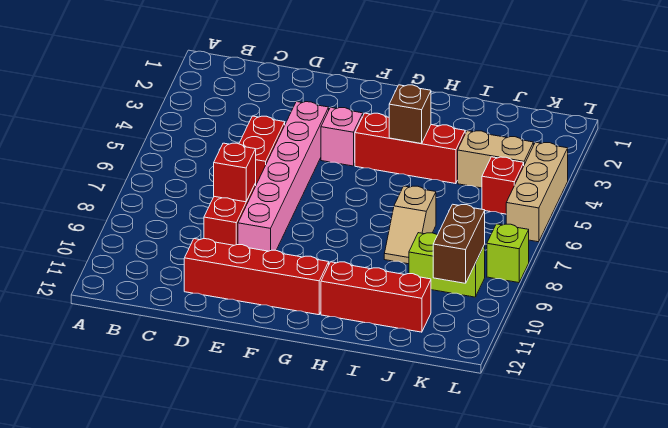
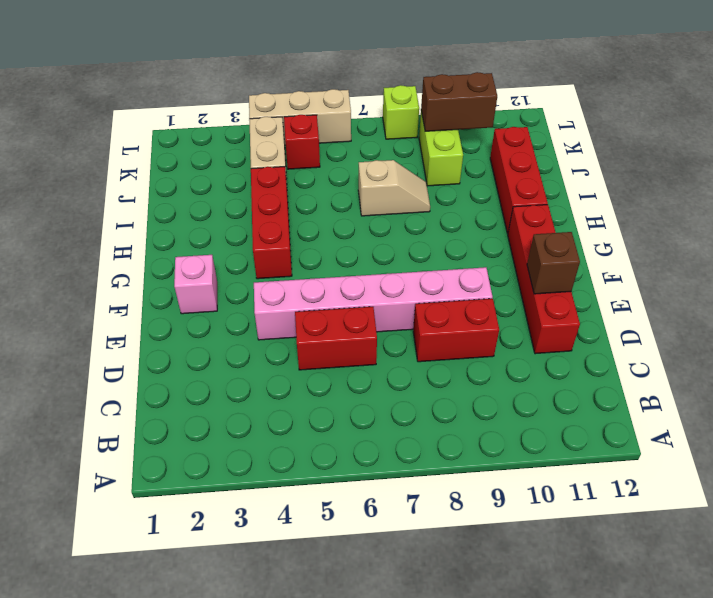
red 1x1 brick [214,143,256,202] -> none
pink 1x1 brick [321,107,363,166] -> pink 1x1 brick moved to [174,255,217,314]
brown 1x1 brick [389,85,431,144] -> brown 1x1 brick moved to [527,232,580,294]

